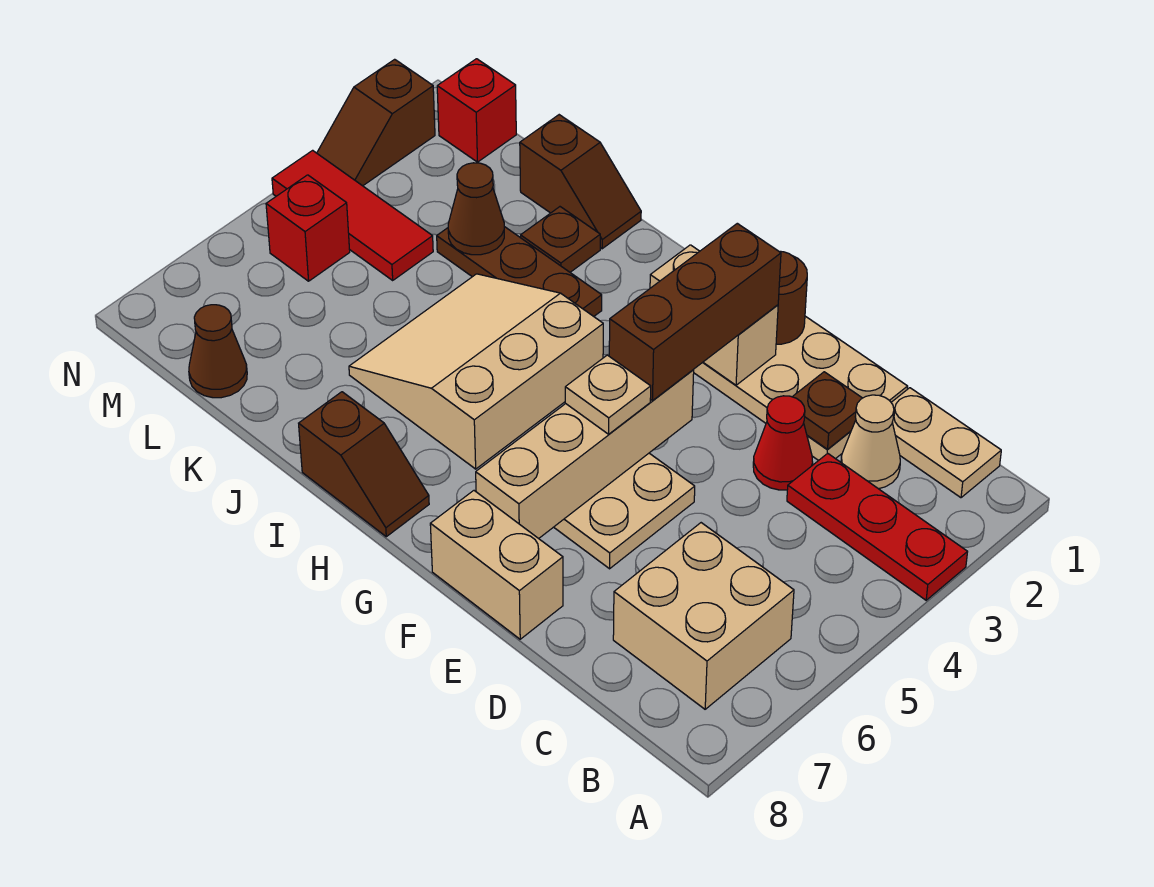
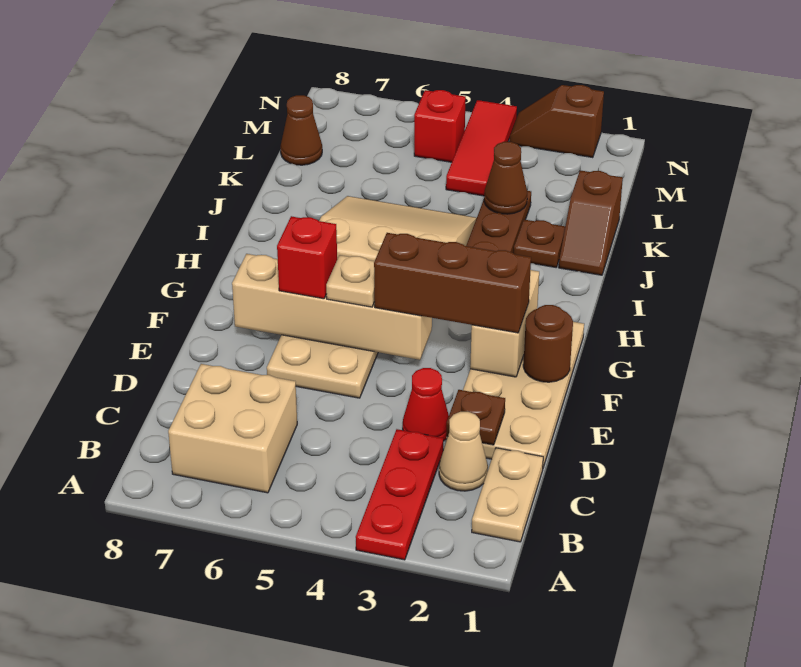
tan 1x2 brick [430,491,563,639] -> none
brown 1x2 slope [299,392,429,537] -> none
red 1x1 brick [437,59,516,162] -> red 1x1 brick moved to [277,216,337,299]

